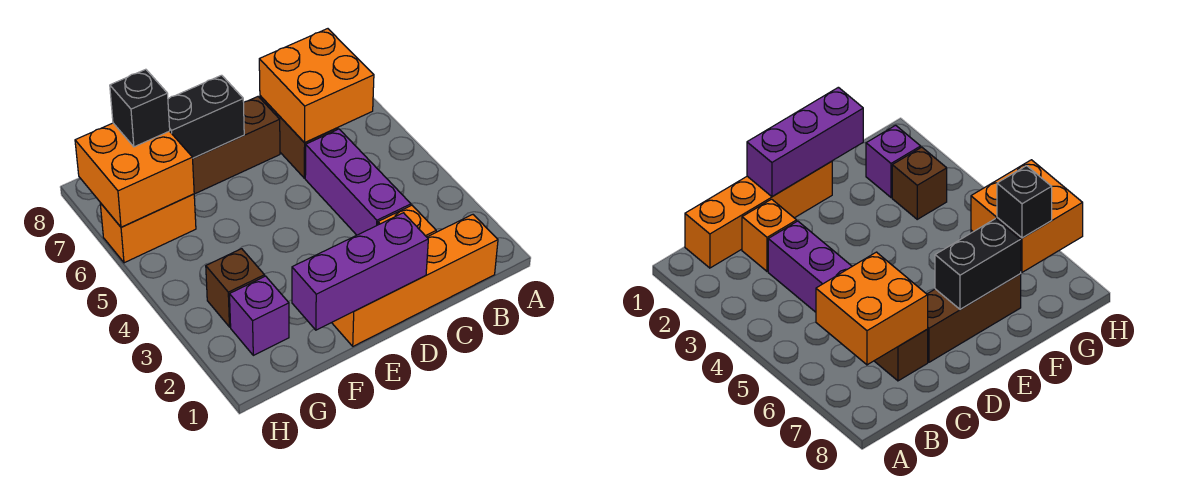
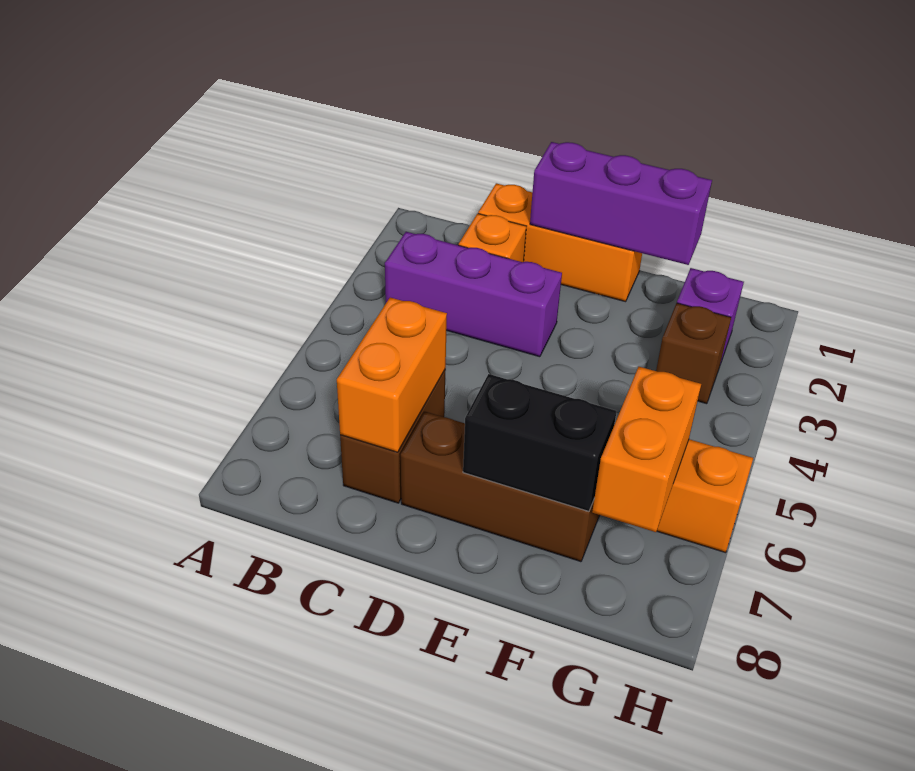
orange 1x4 brick [332,215,498,346] -> orange 1x3 brick [478,183,642,302]
orange 2x2 brick [259,29,374,143] -> orange 1x2 brick [337,297,447,452]
purple 1x3 brick [305,129,411,235] -> purple 1x3 brick turned to [385,232,562,357]
orange 2x2 brick [75,123,194,227] -> orange 1x2 brick [592,367,701,532]
black 1x1 brick [110,69,170,147] -> none

